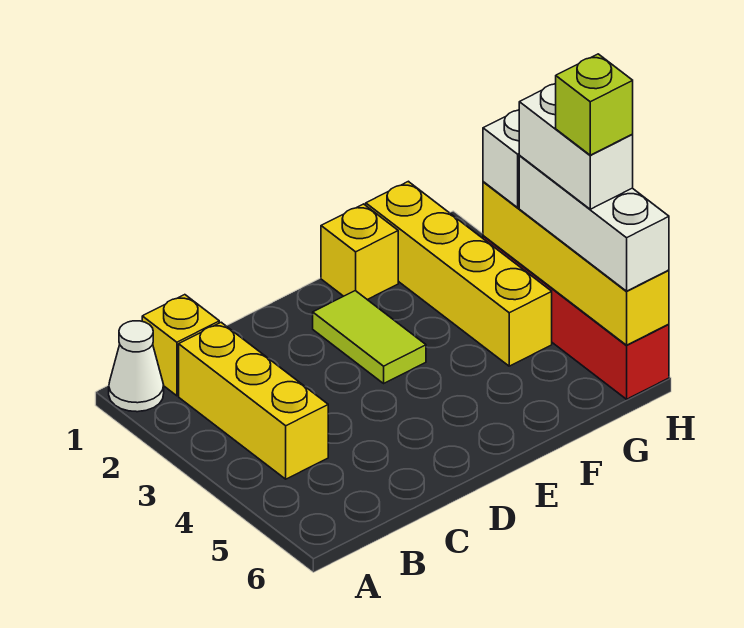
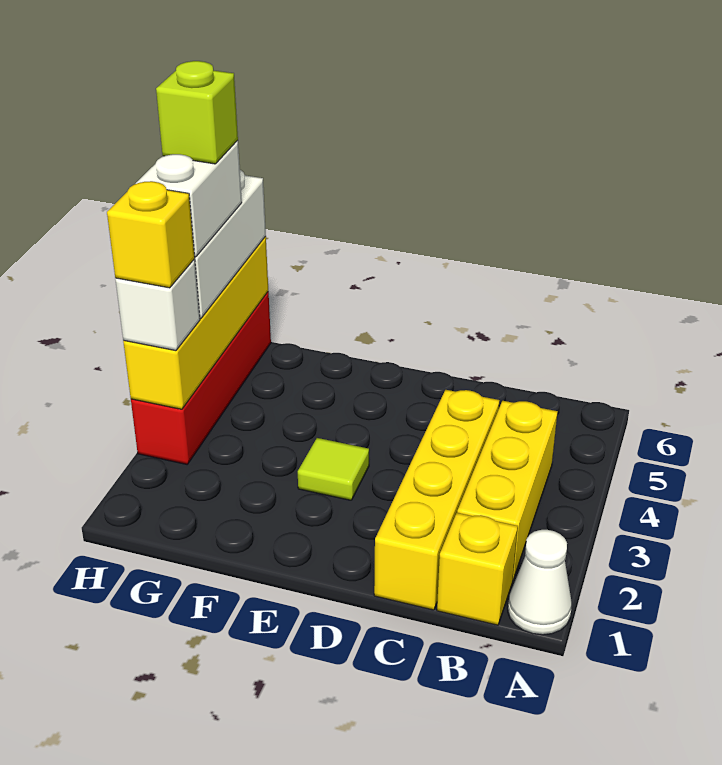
lime 1x2 tile [313,291,426,383] -> lime 1x1 tile [298,438,369,500]
yellow 1x1 brick [321,204,398,300] -> yellow 1x1 brick moved to [107,181,195,288]
yellow 1x4 brick [366,181,552,366] -> yellow 1x4 brick moved to [374,390,499,610]

